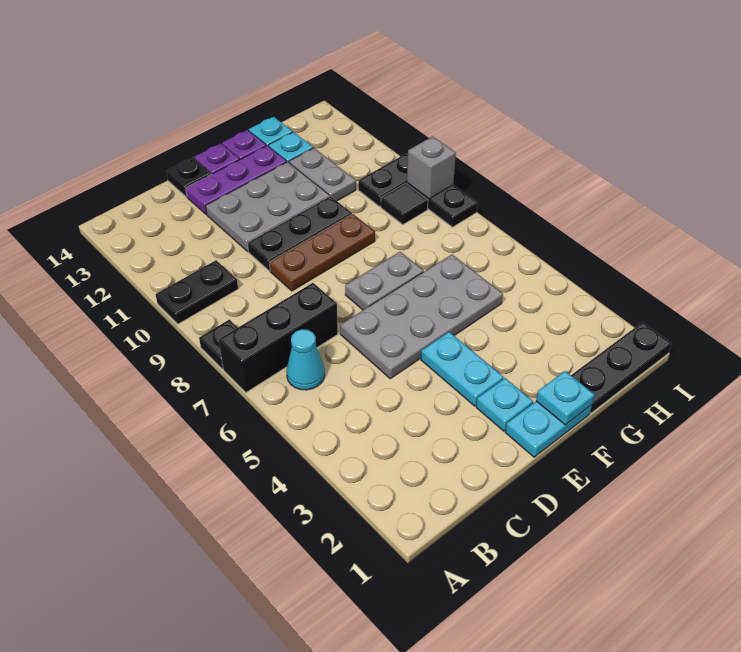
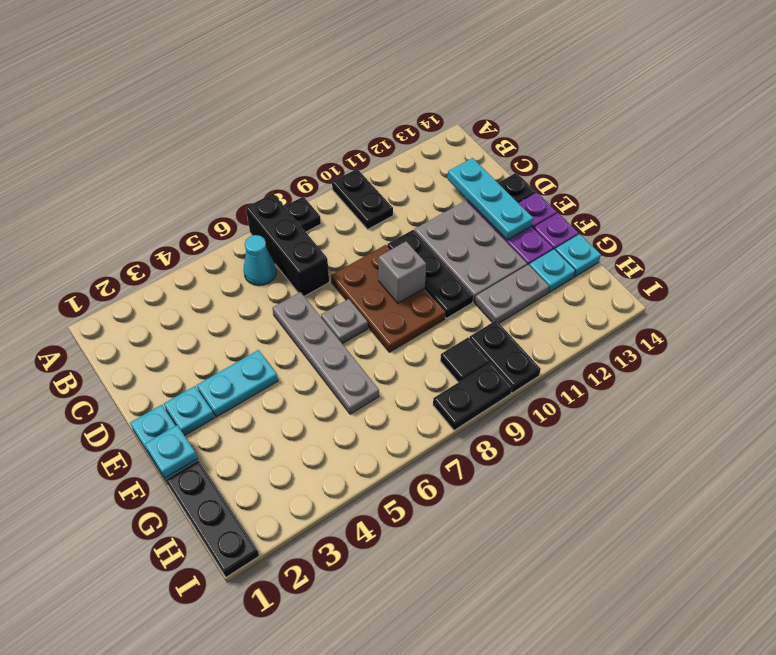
none -> cyan 1x3 plate [448,158,533,240]
grey 2x4 plate [340,254,503,379] -> grey 1x4 plate [272,292,379,414]
brown 1x3 plate [269,214,375,291] -> brown 2x3 plate [331,245,446,352]
grey 1x2 plate [345,252,424,310] -> grey 1x1 plate [321,299,368,344]
grey 1x1 brick [407,136,456,199] -> grey 1x1 brick moved to [379,241,426,303]

